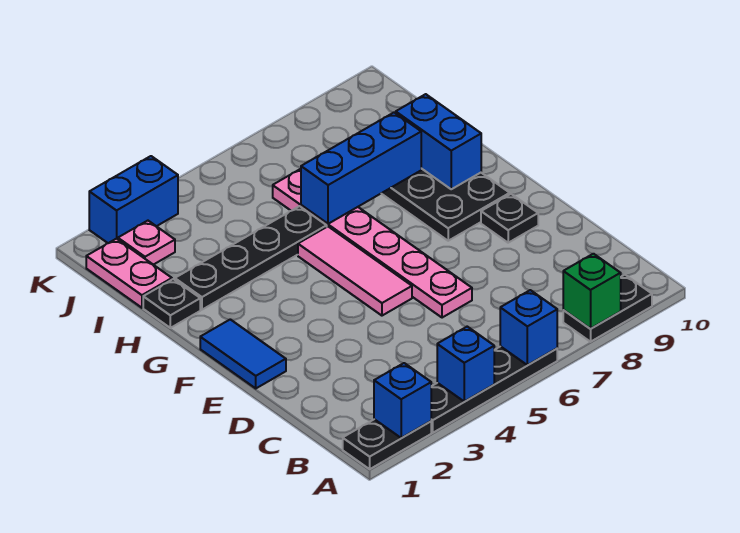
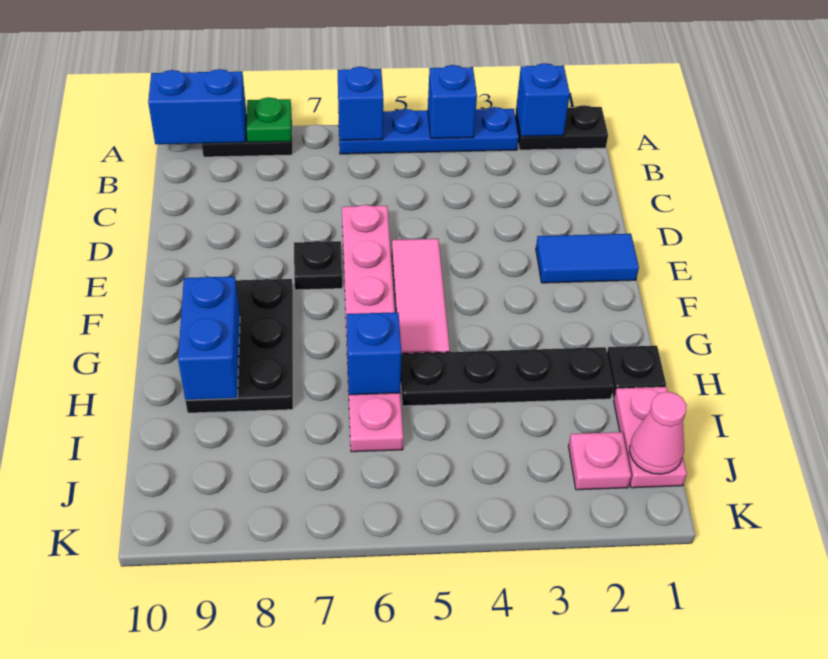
black 1x4 plate [431,346,557,433] -> blue 1x4 plate [339,107,519,154]
green 1x1 brick [563,254,621,329] -> green 1x1 plate [246,97,292,142]
blue 1x2 tile [200,319,286,388] -> blue 1x2 tile turned to [536,234,639,283]
black 1x1 plate [481,194,538,243] -> black 1x1 plate moved to [294,241,342,290]
blue 1x3 brick [301,112,421,224] -> blue 1x1 brick [347,312,401,395]
none -> pink 1x1 cone [630,392,687,474]
blue 1x2 brick [89,156,178,243] -> blue 1x2 brick moved to [148,69,246,144]

